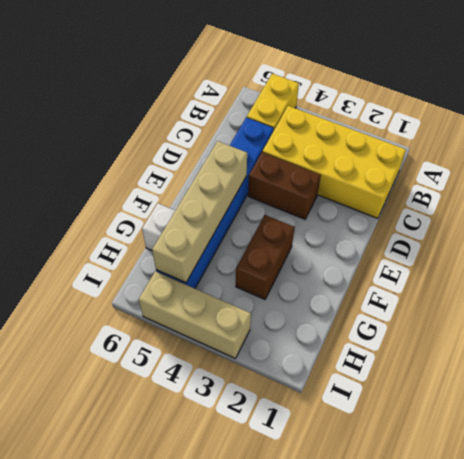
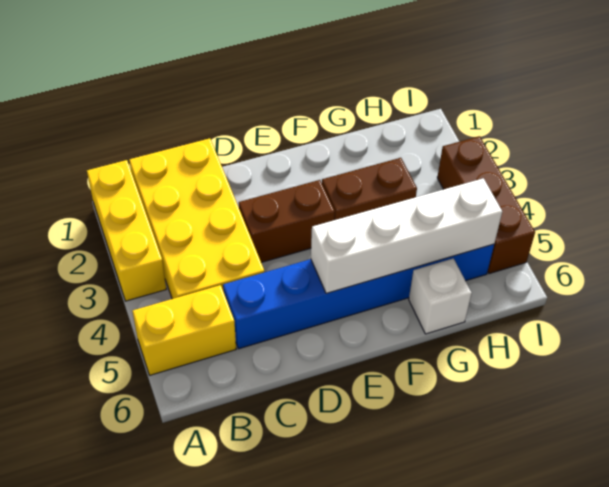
none -> yellow 1x3 brick [87,160,166,301]
brown 1x2 brick [248,152,321,219] -> brown 1x2 brick turned to [239,180,335,262]
tan 1x4 brick [152,141,247,283] -> white 1x4 brick [311,178,502,293]
tan 1x3 brick [139,271,251,359] -> brown 1x3 brick [437,136,535,274]

